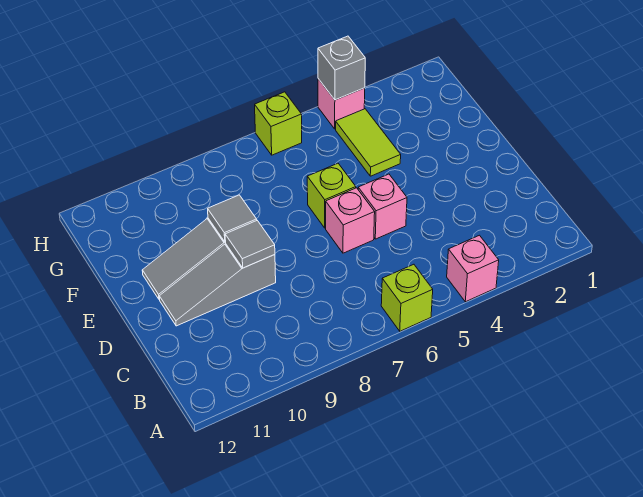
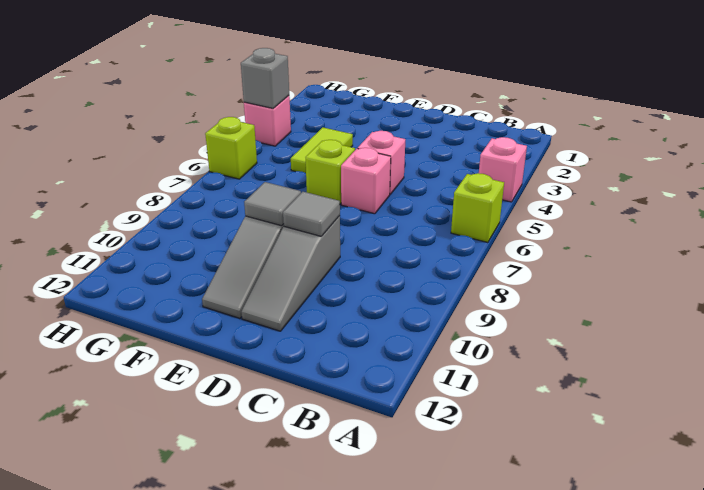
lime 1x2 tile [336,109,401,176] -> lime 1x2 tile turned to [291,127,353,173]

